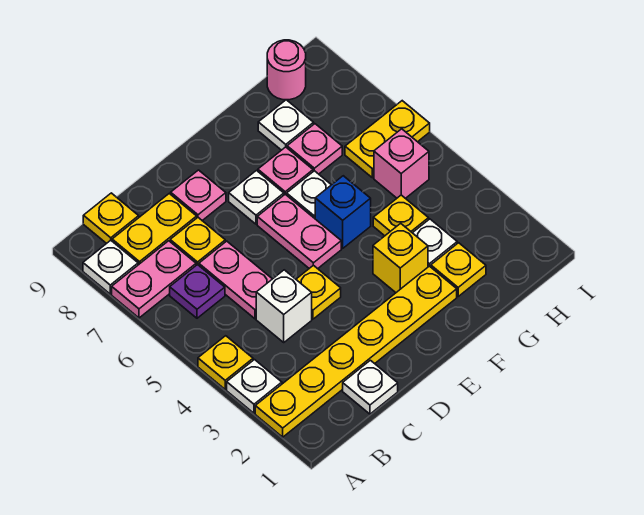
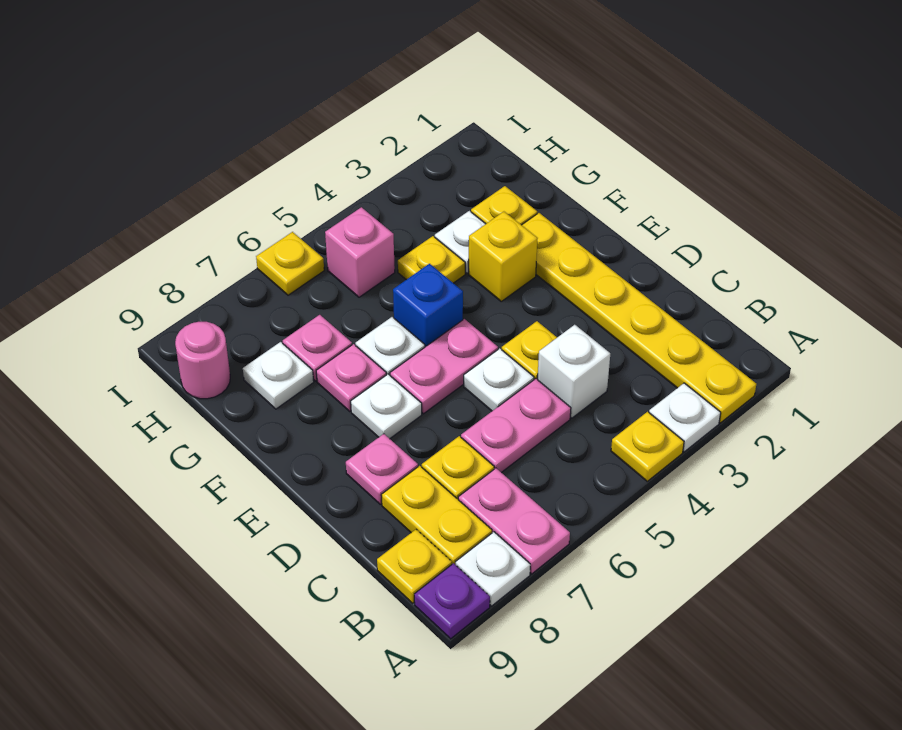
purple 1x1 plate [170,264,225,318] -> purple 1x1 plate moved to [414,563,490,639]
white 1x1 plate [343,360,398,414] -> white 1x1 plate moved to [464,348,534,411]
yellow 1x2 plate [345,101,430,178] -> yellow 1x1 plate [256,232,324,295]

